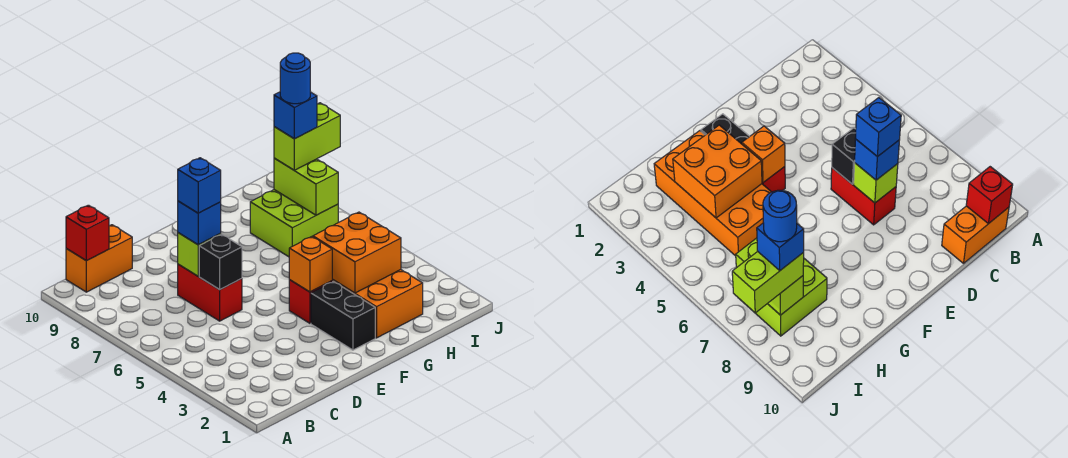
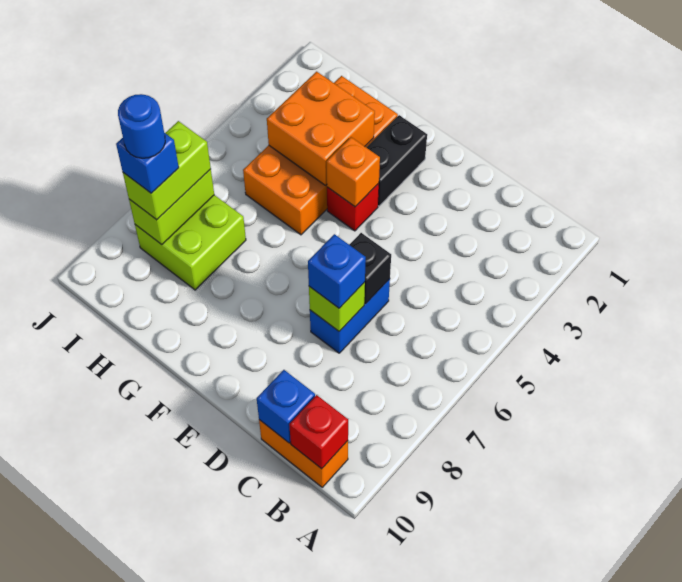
red 1x2 brick [178,264,242,321] -> blue 1x2 brick [310,279,390,353]
blue 1x1 brick [178,158,221,213] -> blue 1x1 brick moved to [257,370,315,443]
lime 1x2 brick [274,103,340,170] -> lime 1x2 brick turned to [123,121,211,220]

